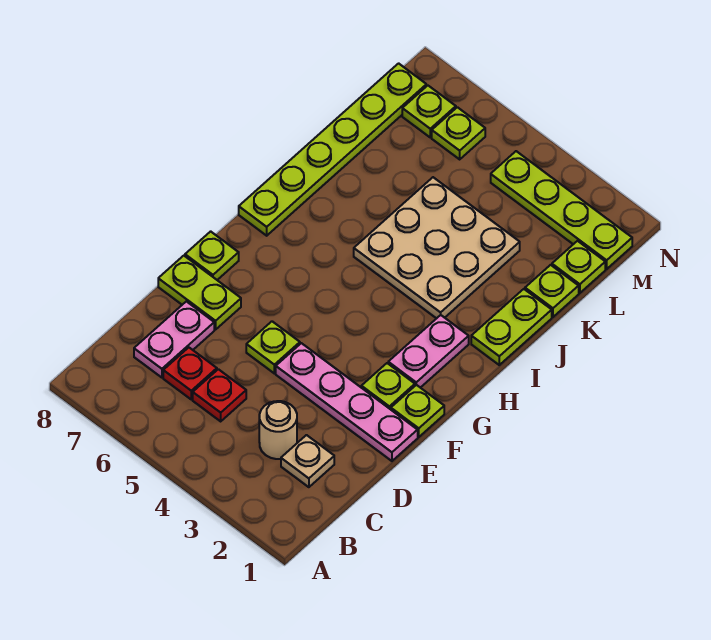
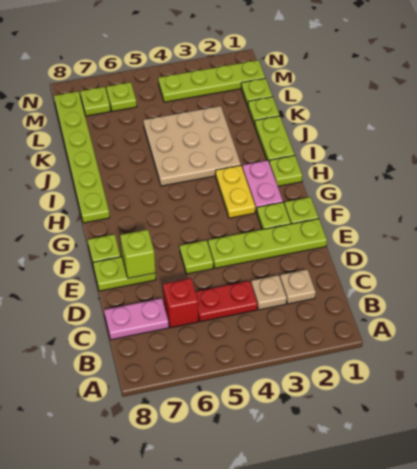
tan 1x1 round brick [259,401,297,459] -> tan 1x1 plate [251,275,287,310]
red 1x1 plate [193,369,246,421] -> red 1x2 plate [196,281,257,322]
red 1x1 plate [163,348,217,399] -> red 1x1 brick [163,278,198,328]
pink 1x2 plate [134,301,214,378] -> pink 1x2 plate turned to [104,298,169,340]
pink 1x4 plate [276,343,418,461] -> lime 1x4 plate [208,219,327,268]
none -> lime 1x1 brick [120,230,155,278]
none -> yellow 1x2 plate [215,165,255,218]
none -> lime 1x1 plate [269,155,302,186]

